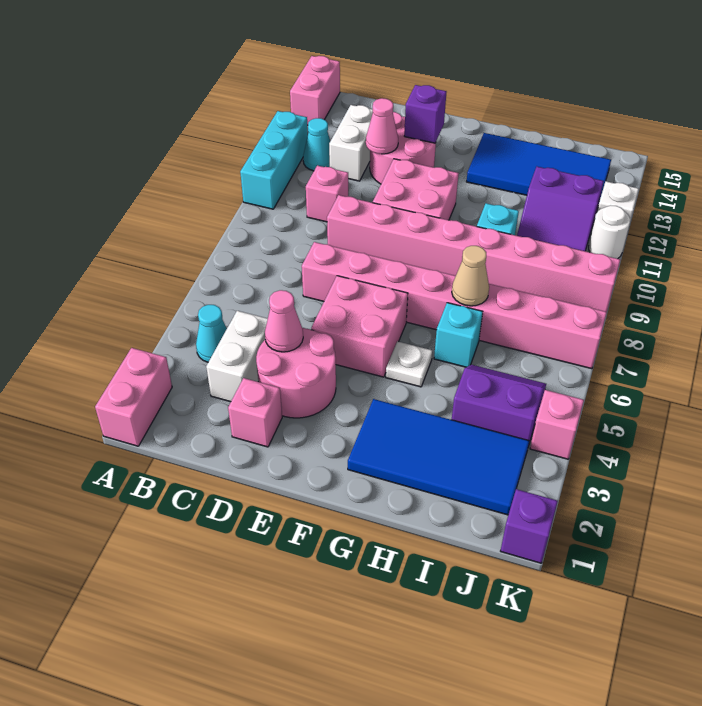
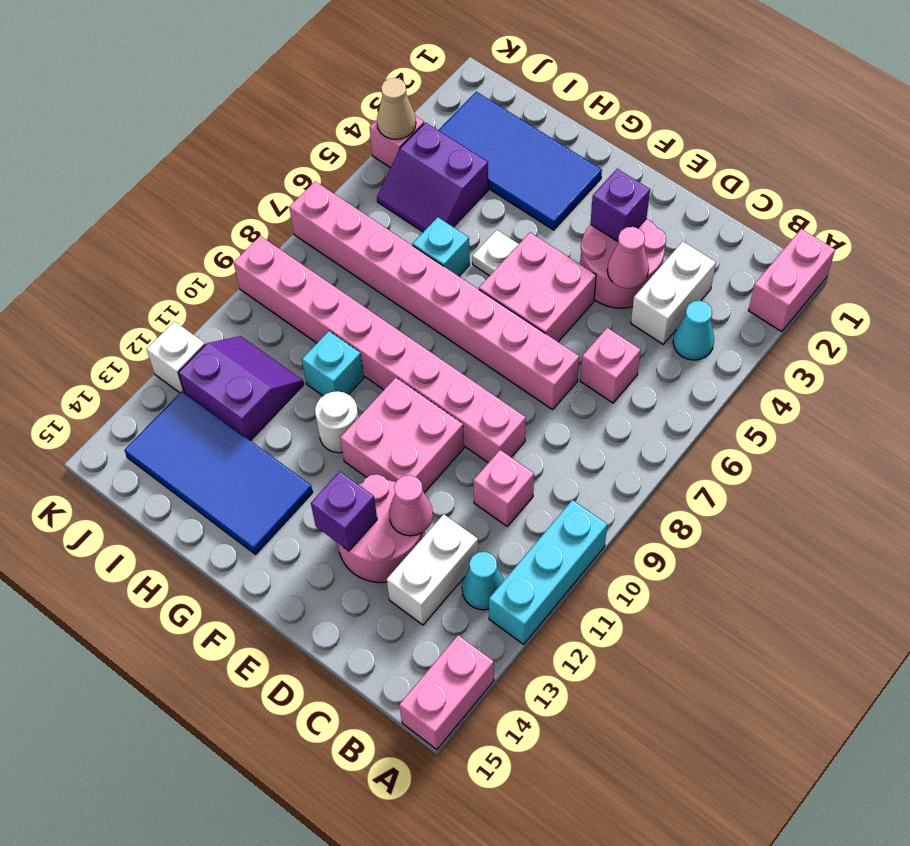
pink 1x1 brick [228,378,282,447] -> pink 1x1 brick moved to [580,328,641,403]
tan 1x1 cone [452,246,489,306] -> tan 1x1 cone moved to [377,78,416,139]
purple 1x1 brick [501,489,558,563] -> purple 1x1 brick moved to [590,169,650,241]
white 1x1 round brick [589,205,630,259] -> white 1x1 round brick moved to [315,391,358,453]

